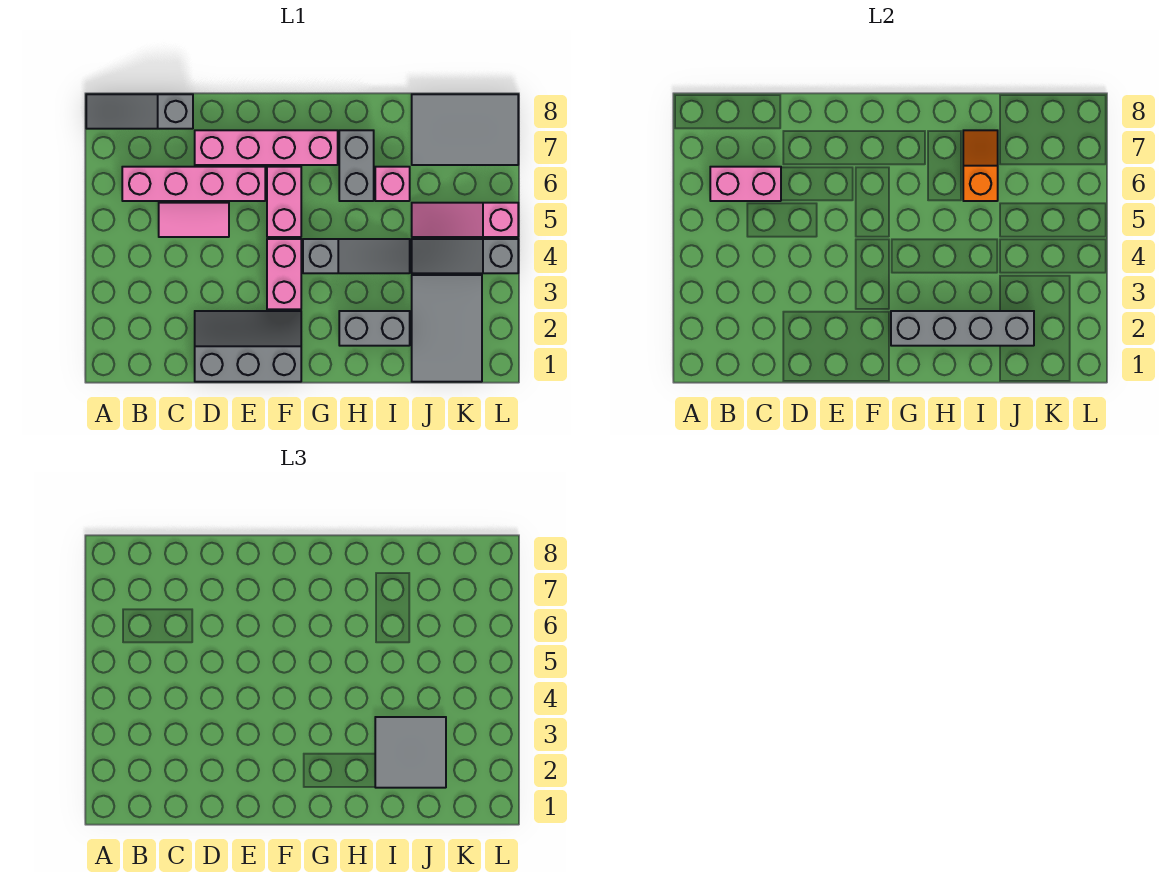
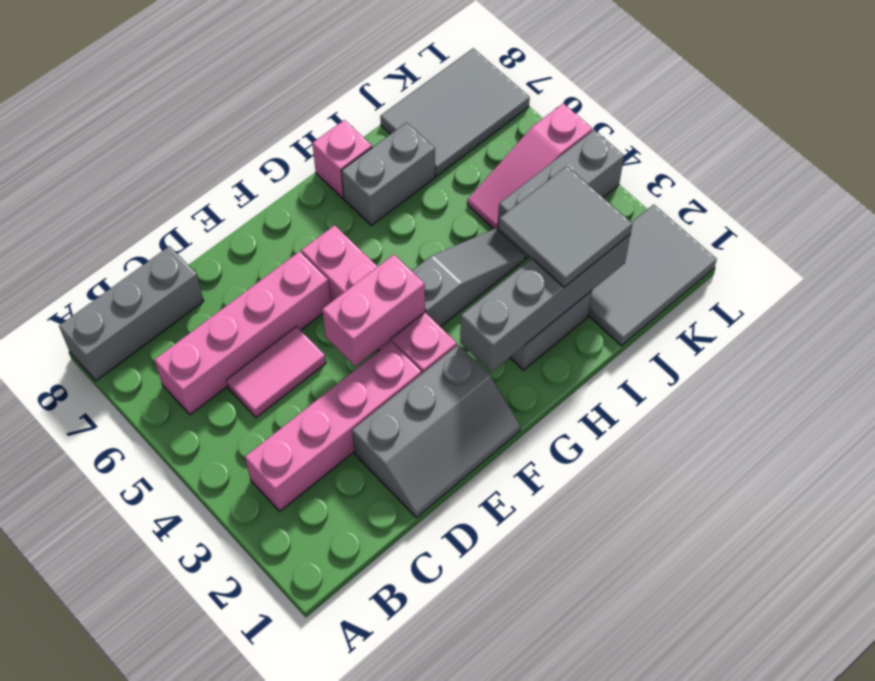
grey 1x3 slope [86,94,193,129] -> grey 1x3 brick [59,246,203,381]
pink 1x2 brick [710,167,781,201] -> pink 1x2 brick moved to [322,255,425,366]
grey 2x3 slope [195,311,301,382] -> grey 2x3 slope turned to [352,345,520,518]
pink 1x4 brick [195,130,338,165] -> pink 1x4 brick moved to [245,342,422,511]
grey 1x2 brick [339,130,374,201] -> grey 1x2 brick turned to [341,122,435,225]
pink 1x1 brick [375,167,410,201] -> pink 1x1 brick moved to [312,120,372,198]
orange 1x2 slope [963,130,998,201] -> none
grey 2x3 tile [412,275,482,382] -> grey 2x3 tile turned to [588,204,717,346]
grey 1x3 slope [412,239,518,273] -> grey 1x3 brick [497,130,624,258]

